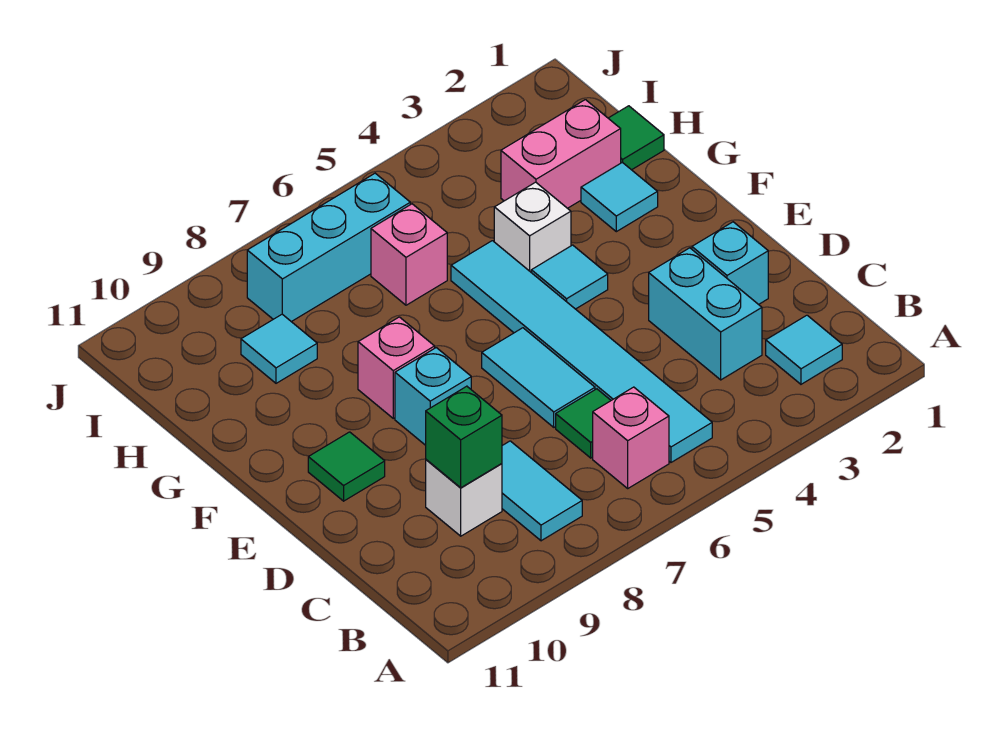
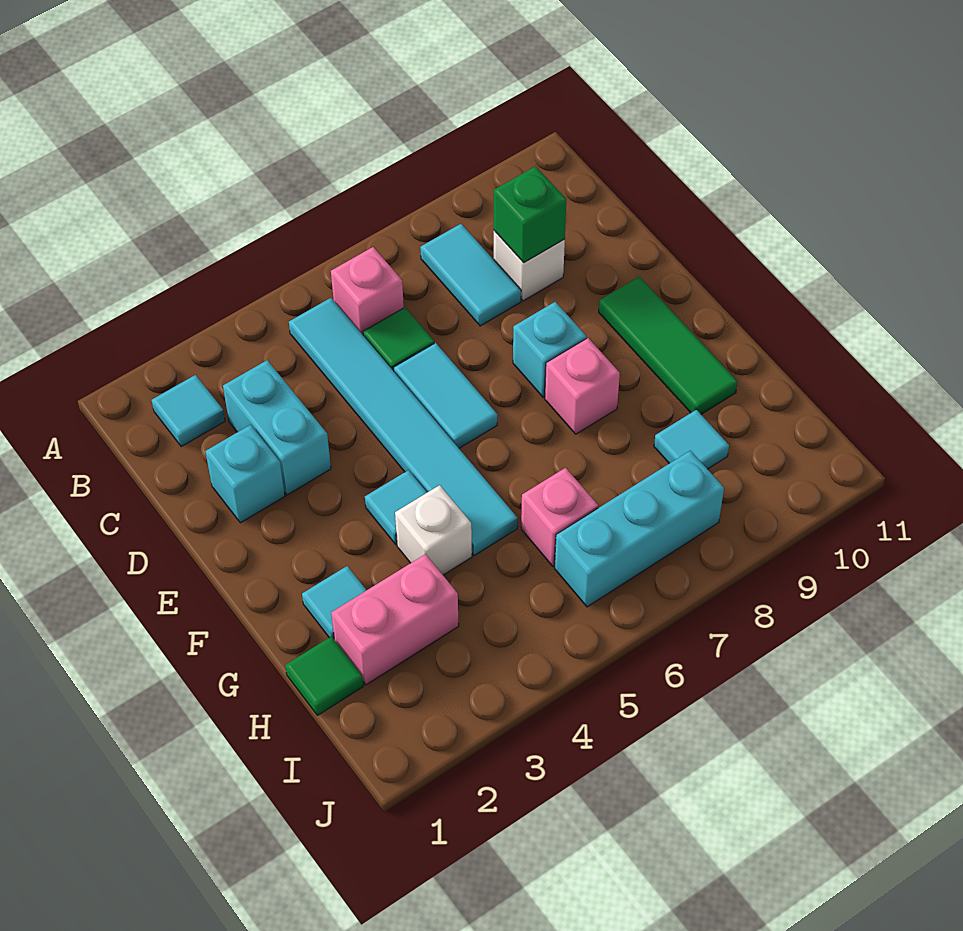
green 1x1 tile [308,432,385,501] -> green 1x3 tile [599,277,738,414]

